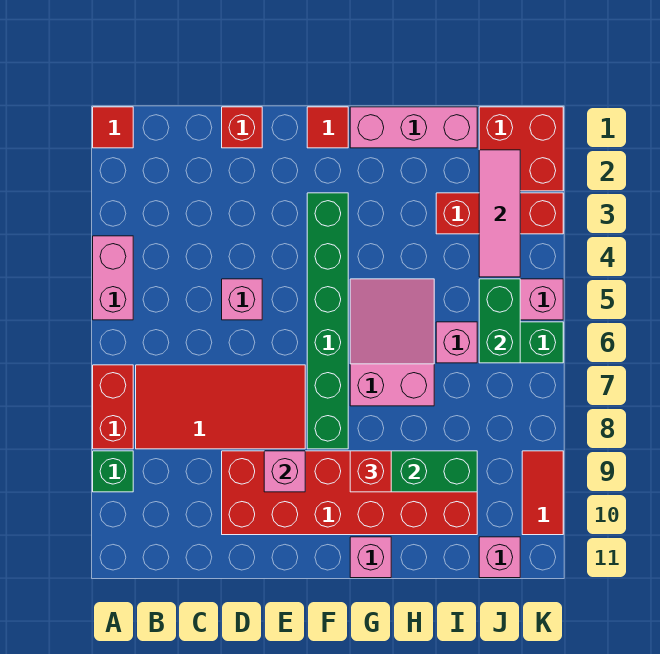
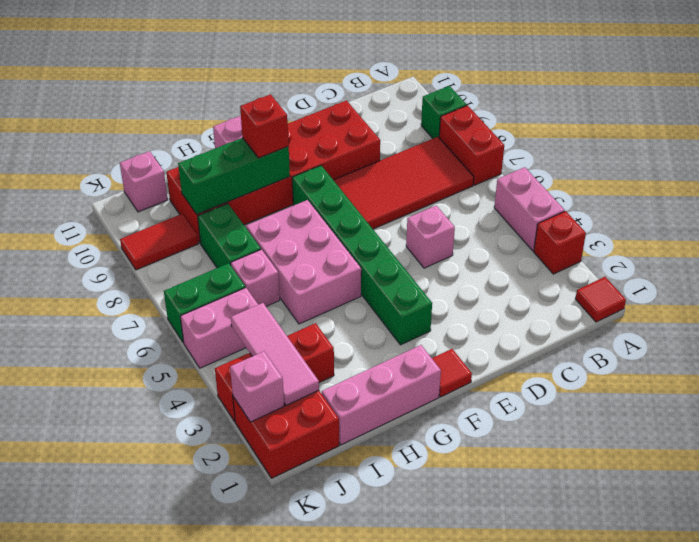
red 1x1 brick [222,107,262,148] -> red 1x1 brick moved to [534,211,586,274]
pink 1x1 brick [264,451,305,492] -> pink 1x1 brick moved to [230,351,284,422]
pink 2x3 slope [350,279,434,406] -> pink 2x3 brick [246,200,361,324]
green 1x2 brick [479,279,520,363] -> green 1x2 brick moved to [198,204,261,268]
red 1x2 tile [522,451,563,535] -> red 1x2 tile turned to [120,214,198,270]

